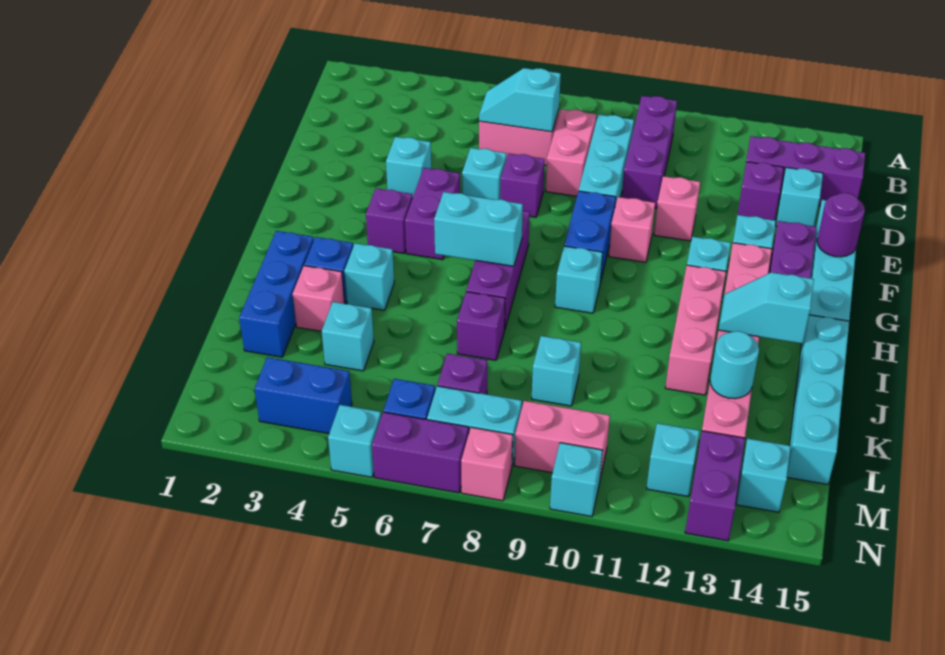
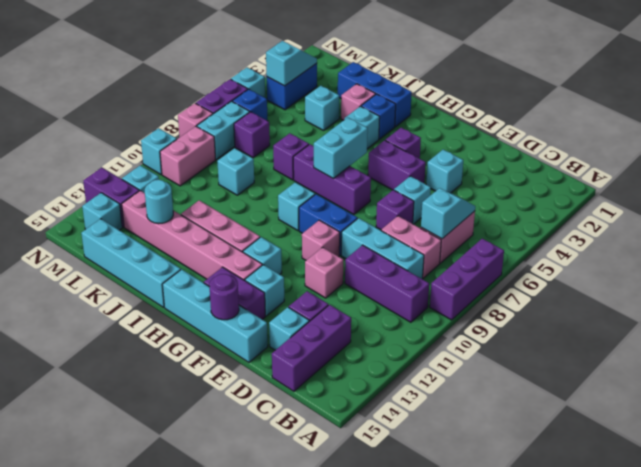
none -> purple 1x3 brick [430,238,504,320]
cyan 1x2 slope [719,272,814,344] -> cyan 1x2 slope moved to [266,41,317,86]

